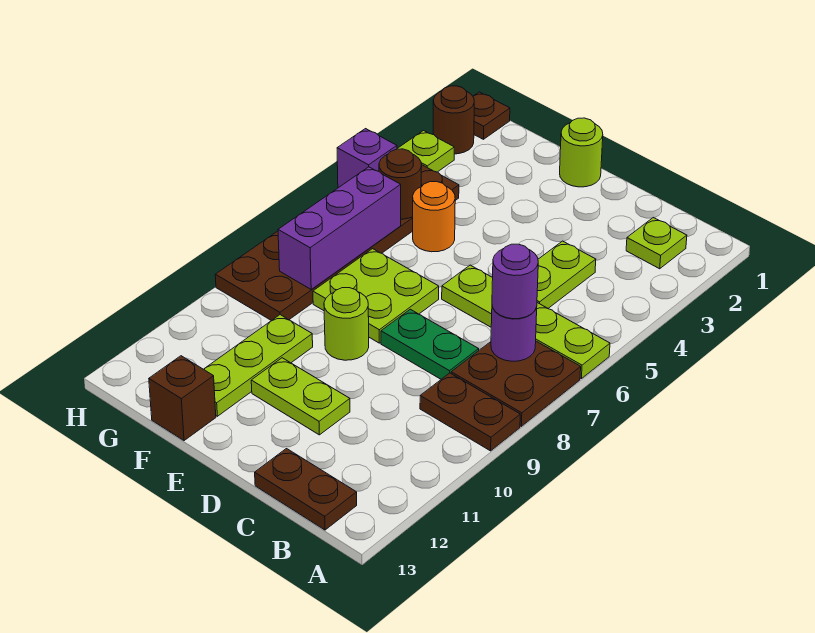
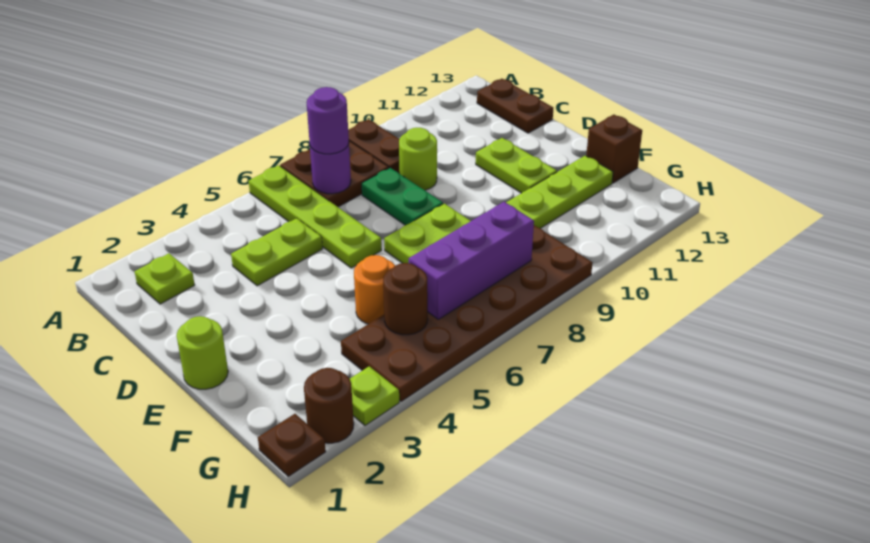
lime 1x1 round brick [324,288,369,360] -> lime 1x1 round brick moved to [399,128,437,190]
purple 1x1 brick [337,129,397,188] -> none

